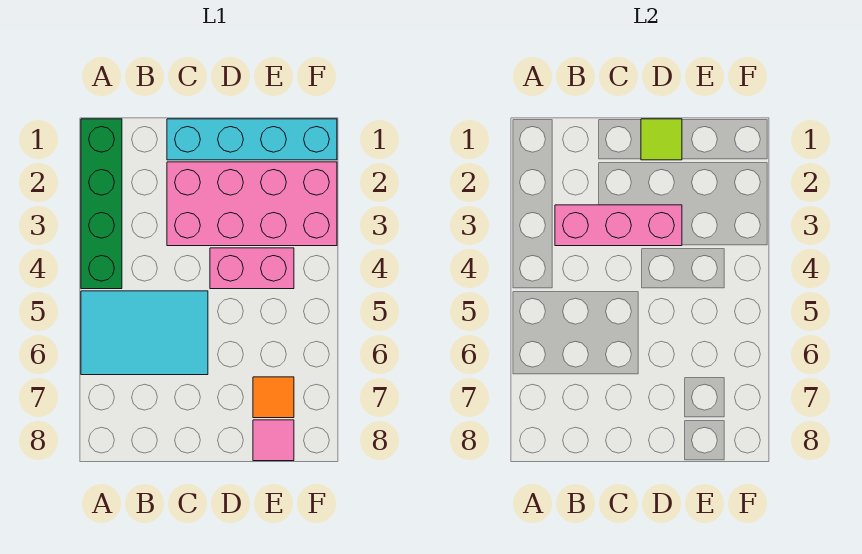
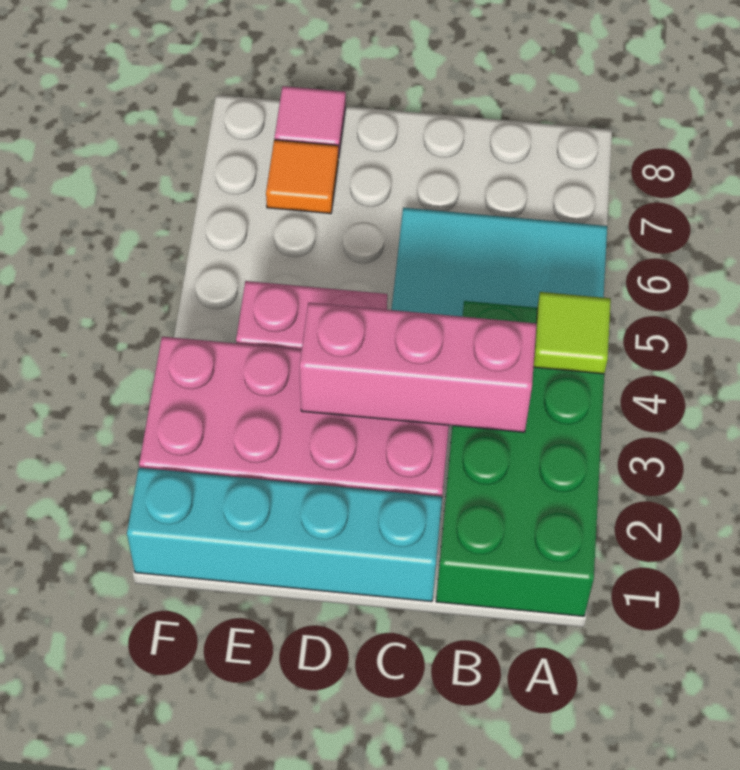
green 1x4 brick [81,119,122,289] -> green 2x4 brick [436,301,604,616]
lime 1x1 tile [641,119,682,160] -> lime 1x1 tile moved to [534,292,611,374]

